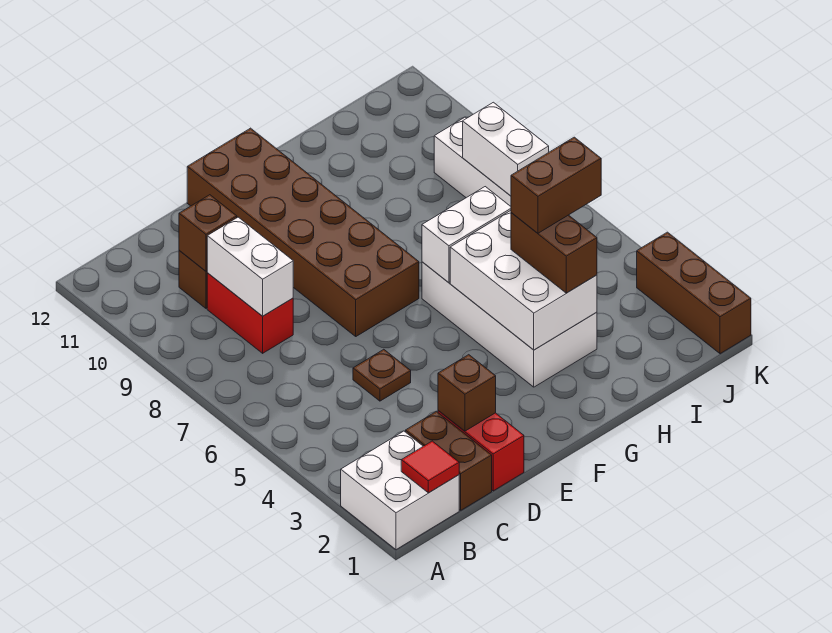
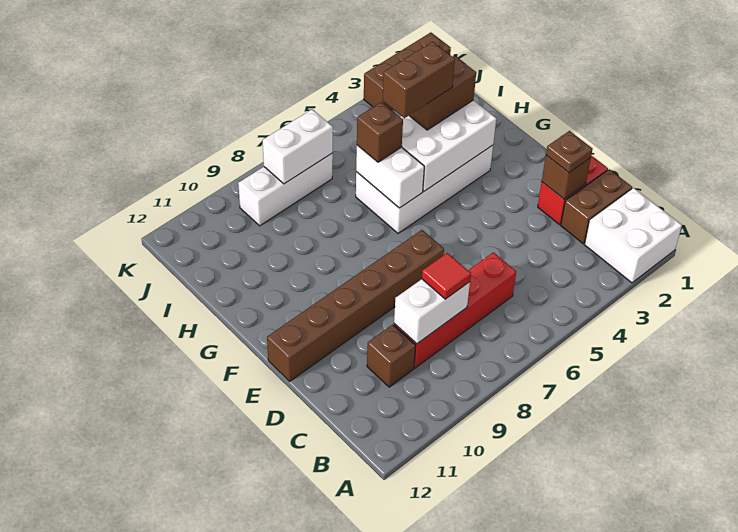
red 1x1 tile [401,441,459,493] -> red 1x1 tile moved to [422,253,471,299]
red 1x2 brick [207,273,293,353] -> red 1x4 brick [394,252,516,368]
brown 1x1 brick [179,195,237,271] -> brown 1x1 brick moved to [357,102,403,162]
brown 1x1 plate [353,349,411,401] -> brown 1x1 plate moved to [546,131,593,173]
brown 2x6 brick [187,128,419,336] -> brown 1x6 brick [267,230,444,381]
brown 1x2 brick [511,137,601,233] -> brown 1x2 brick turned to [383,42,455,118]

